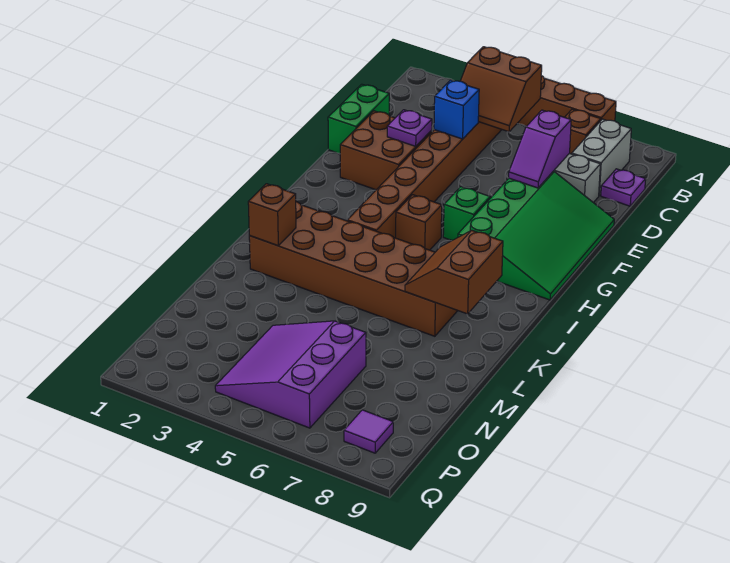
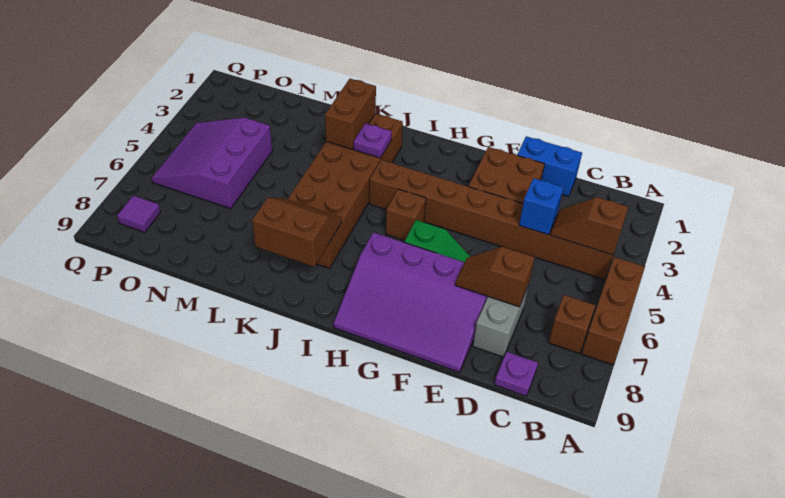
brown 2x2 slope [461,47,542,132] -> brown 1x2 slope [551,197,628,255]
grey 1x2 brick [572,119,631,196] -> none
green 1x2 brick [328,84,389,154] -> blue 1x2 brick [517,136,582,196]
purple 1x2 slope [509,110,571,188] -> brown 1x2 slope [455,247,535,307]
purple 1x1 plate [387,110,432,146] -> purple 1x1 plate moved to [354,123,392,158]
green 3x4 slope [458,171,614,300] -> purple 3x4 slope [333,233,488,372]
brown 1x1 brick [248,184,296,246] -> brown 1x2 brick [325,79,376,149]
purple 3x3 slope [215,321,366,428] -> purple 3x3 slope turned to [151,118,272,209]

